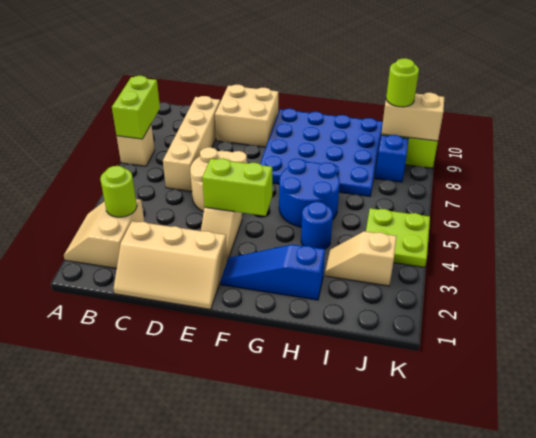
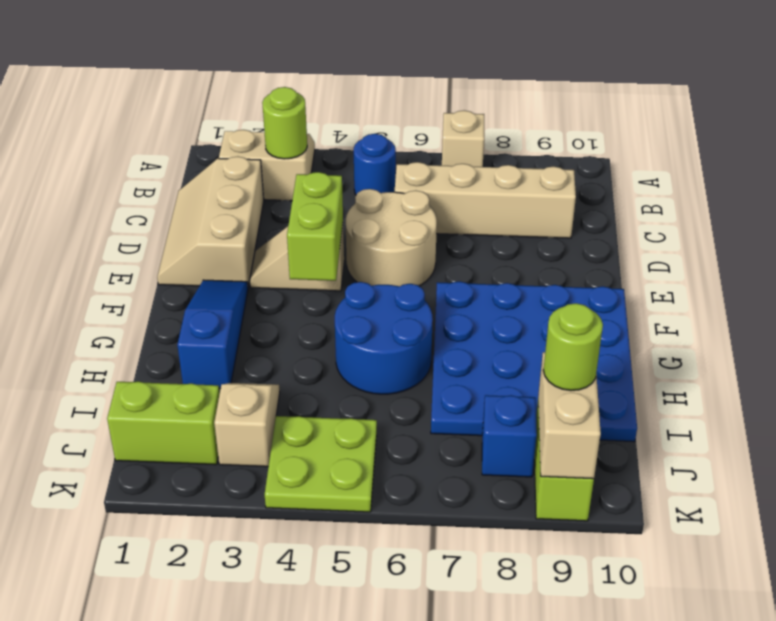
lime 1x2 brick [112,76,160,139] -> lime 1x2 brick moved to [107,381,220,465]
tan 2x2 brick [215,85,278,147] -> none
blue 1x1 round brick [301,202,333,249] -> blue 1x1 round brick moved to [354,134,396,195]

